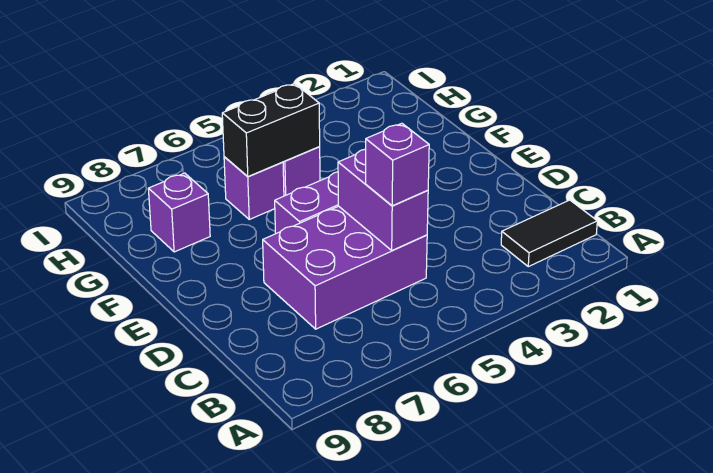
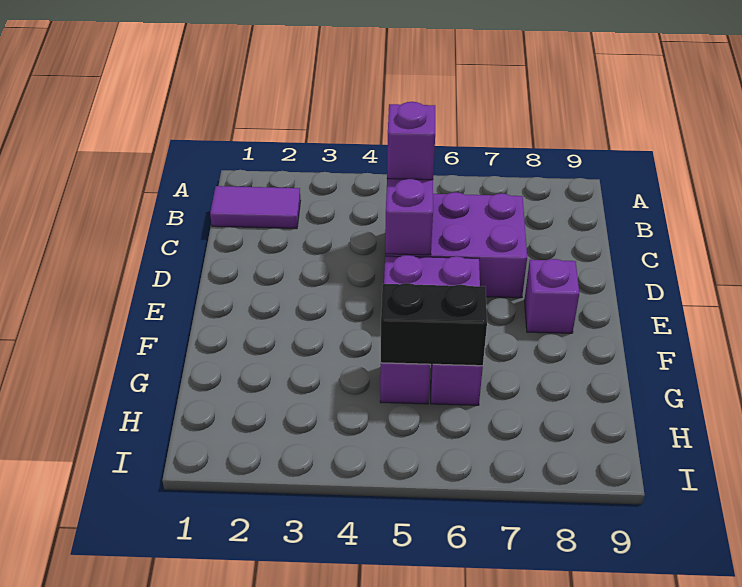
black 1x2 tile [501,200,597,267] -> purple 1x2 tile [210,186,301,229]
purple 1x1 brick [148,173,210,252] -> purple 1x1 brick moved to [525,259,579,333]

